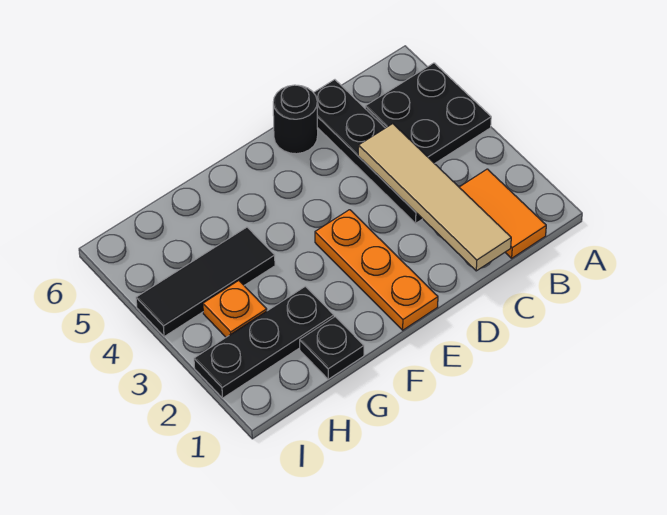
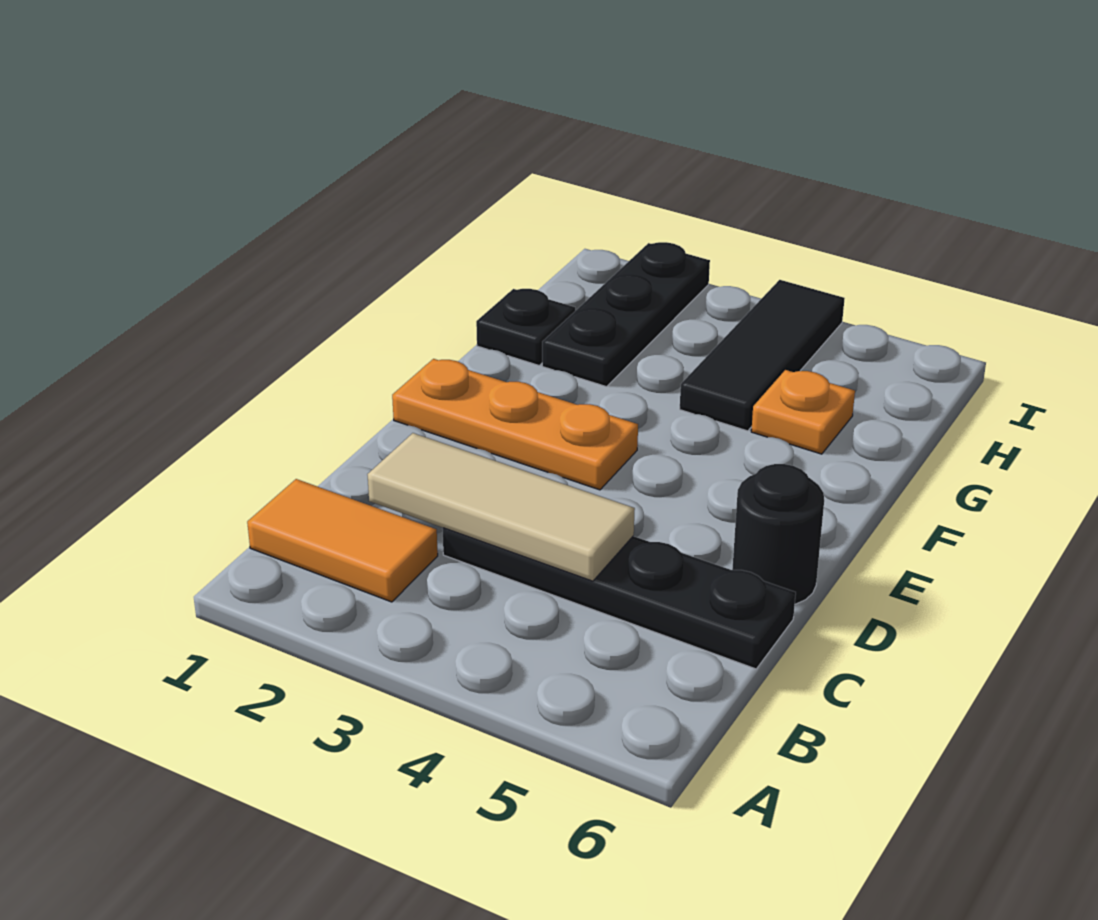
black 2x2 plate [365,63,491,164] -> none
tan 1x4 tile [358,124,511,271] -> tan 1x3 tile [367,433,635,581]
orange 1x1 plate [203,280,267,337] -> orange 1x1 plate moved to [751,370,855,454]

